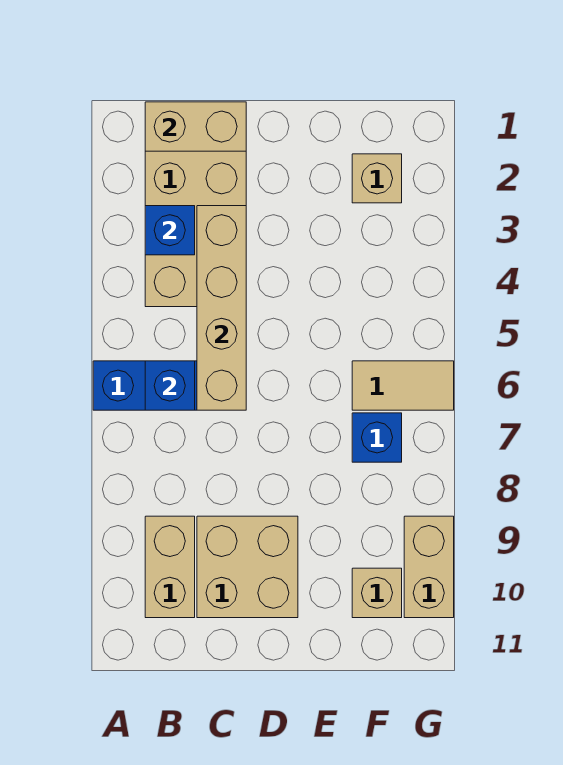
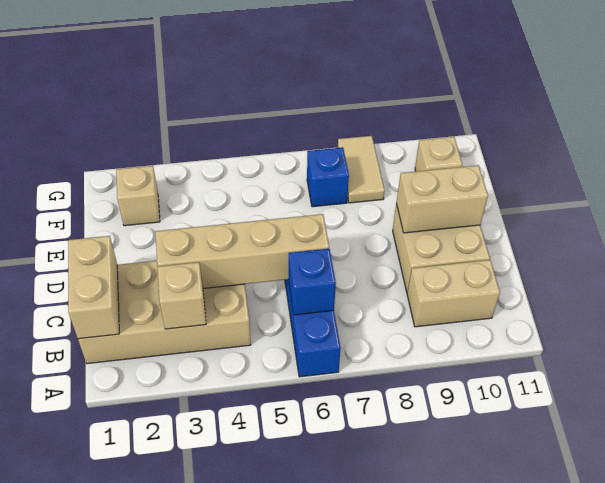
blue 1x1 brick [145,206,195,255] -> tan 1x1 brick [157,262,206,329]
tan 1x2 tile [352,361,454,410] -> tan 1x2 tile moved to [338,136,385,203]
tan 1x2 brick [404,516,454,618] -> tan 1x2 brick moved to [396,165,488,233]

